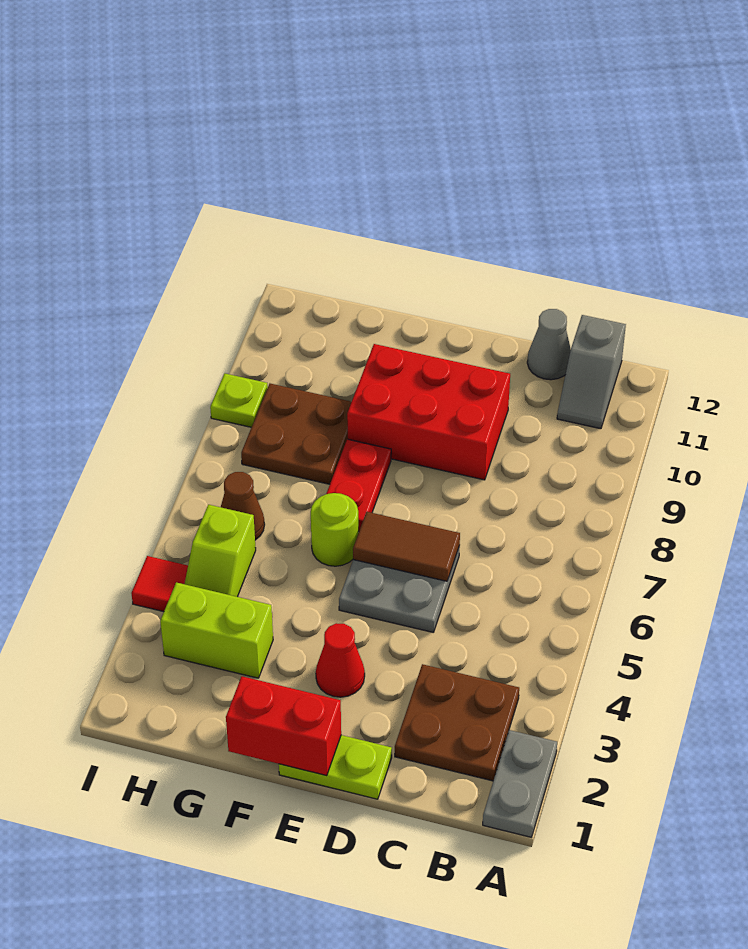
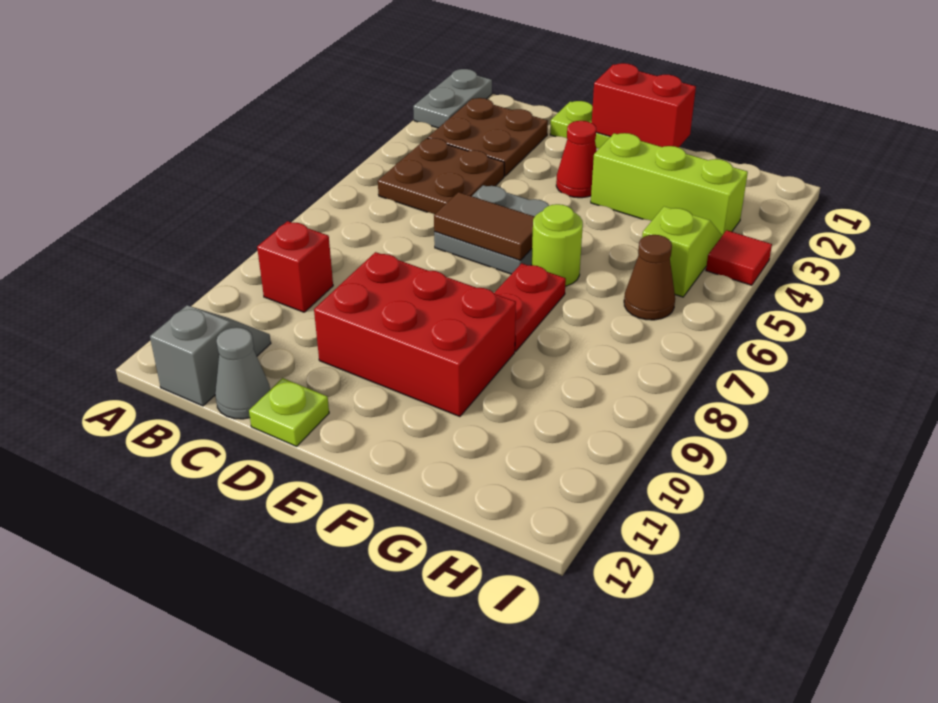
none -> red 1x1 brick [257,221,333,312]
lime 1x2 brick [160,582,273,678] -> lime 1x3 brick [591,133,748,235]
brown 2x2 plate [241,384,351,484] -> brown 2x2 plate moved to [378,138,504,214]
lime 1x1 plate [210,374,268,427] -> lime 1x1 plate moved to [249,378,329,446]

